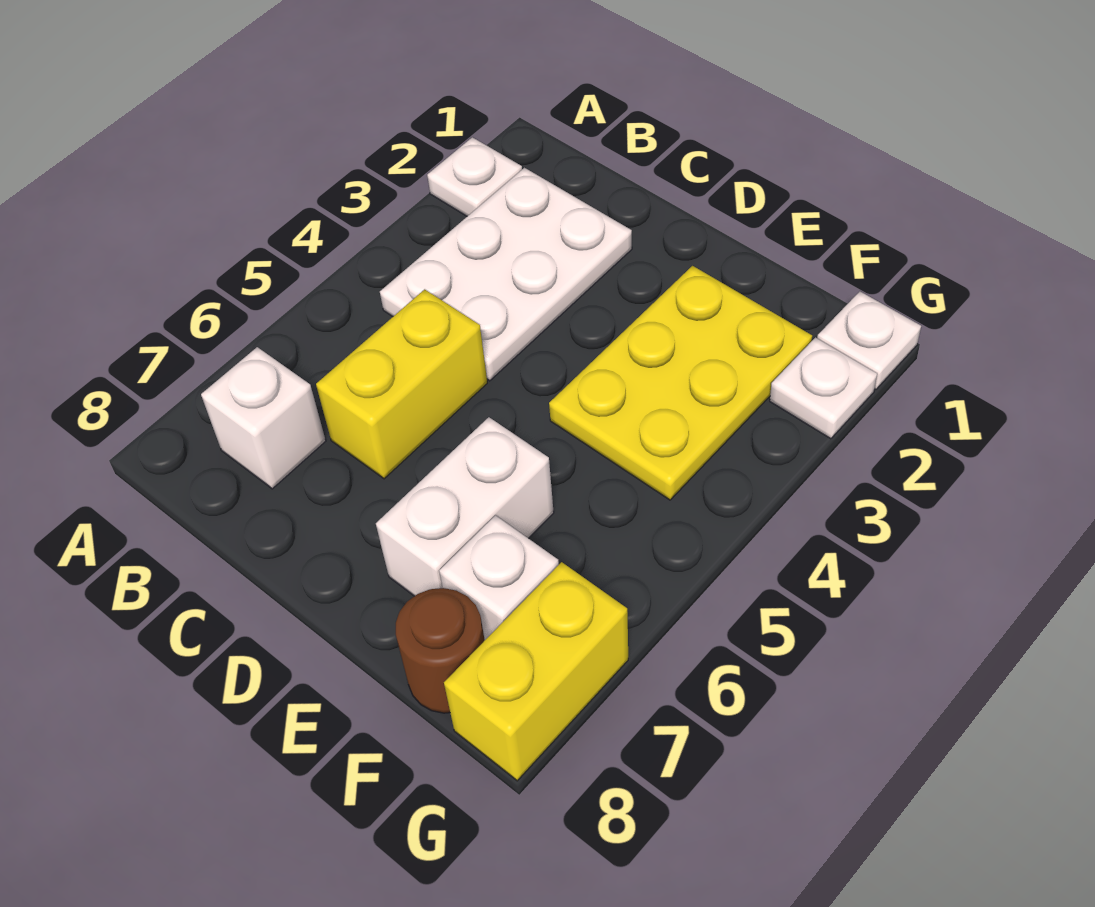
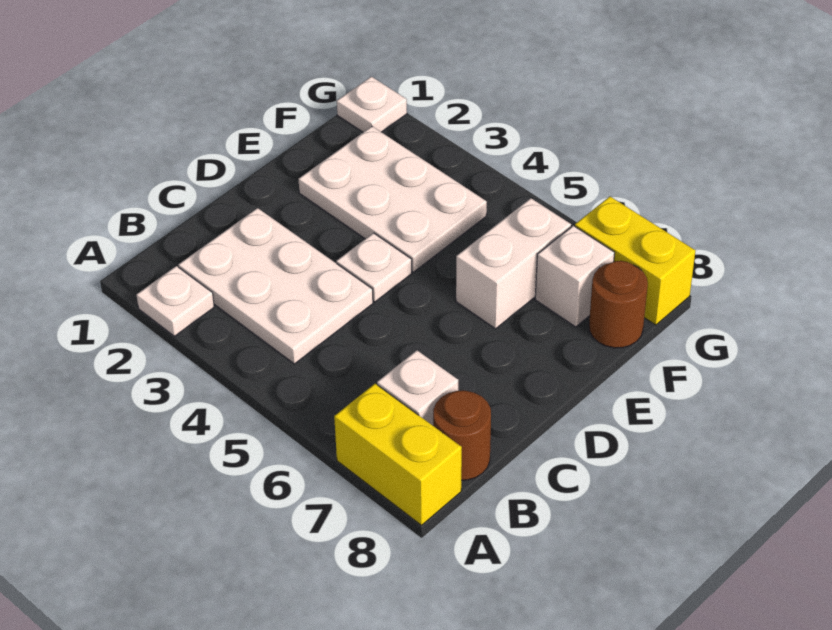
none -> brown 1x1 round brick [433,390,491,480]
yellow 1x2 brick [316,289,487,479] -> yellow 1x2 brick moved to [334,384,462,525]
yellow 2x3 plate [549,266,812,500] -> white 2x3 plate [299,126,487,272]
white 1x2 brick [376,417,554,596] -> white 1x2 brick turned to [456,198,571,329]
white 1x1 plate [770,337,877,439] -> white 1x1 plate moved to [336,233,412,302]

